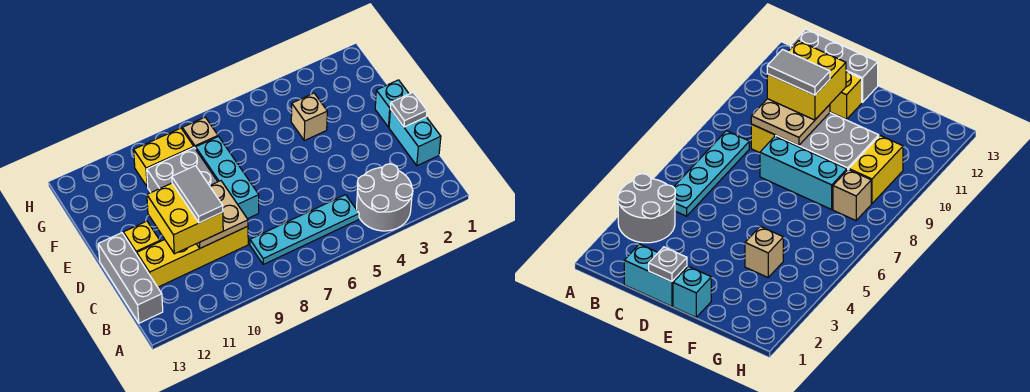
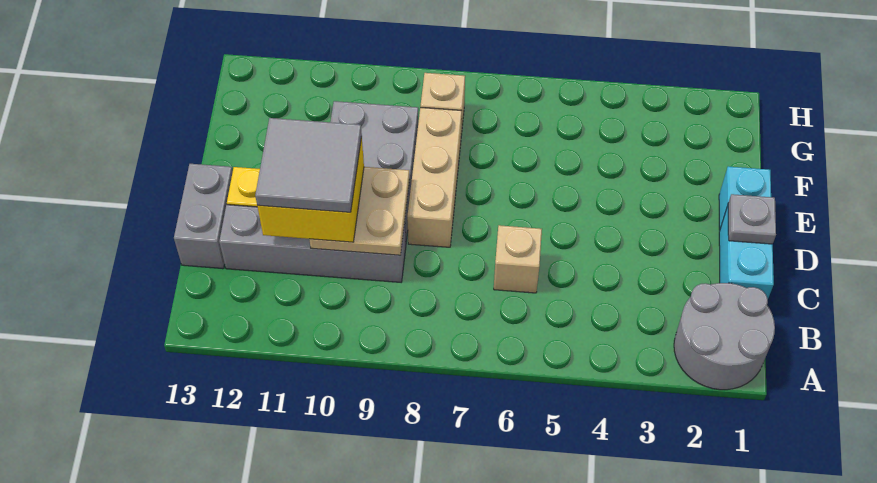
grey 2x2 round brick [357,164,413,231] -> grey 2x2 round brick moved to [674,283,775,390]
cyan 1x4 plate [250,195,359,264] -> none
grey 1x3 brick [98,233,163,323] -> grey 1x2 brick [174,164,233,269]
yellow 1x4 brick [137,226,248,287] -> grey 1x4 brick [219,205,406,282]
grey 1x2 tile [172,166,223,223] -> grey 2x2 tile [255,118,362,212]
cyan 1x3 brick [196,137,259,219] -> tan 1x3 brick [407,108,462,247]
tan 1x1 brick [291,93,327,140] -> tan 1x1 brick moved to [494,225,542,293]
yellow 1x2 brick [134,128,194,187] -> none

